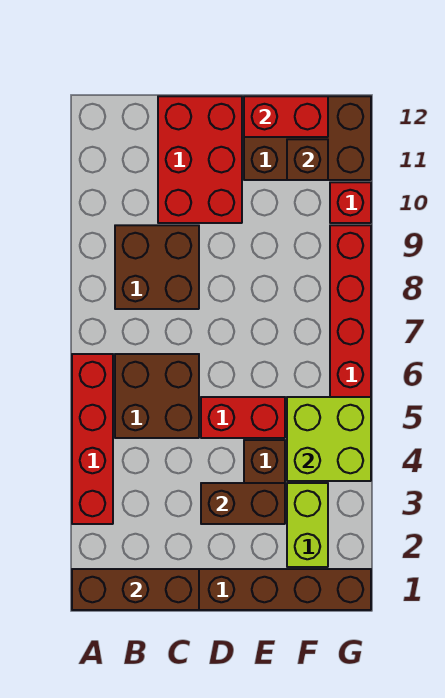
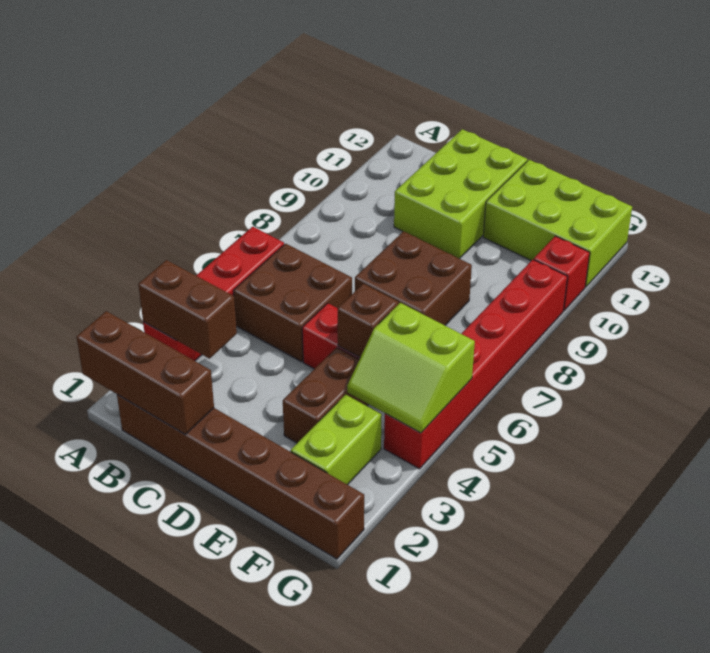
brown 2x2 brick [115,225,199,309] -> brown 2x2 brick moved to [355,231,472,325]
red 2x3 brick [158,96,242,223] -> lime 2x3 brick [394,129,527,259]
brown 1x2 brick [201,483,285,524] -> brown 1x2 brick moved to [138,260,237,359]
brown 2x3 brick [244,96,371,180] -> lime 2x3 brick [483,160,632,287]
red 1x2 brick [244,96,328,137] -> none
lime 2x2 brick [287,397,371,481] -> lime 2x2 slope [347,303,475,433]
brown 1x1 brick [287,139,328,180] -> brown 1x1 brick moved to [337,284,398,358]

